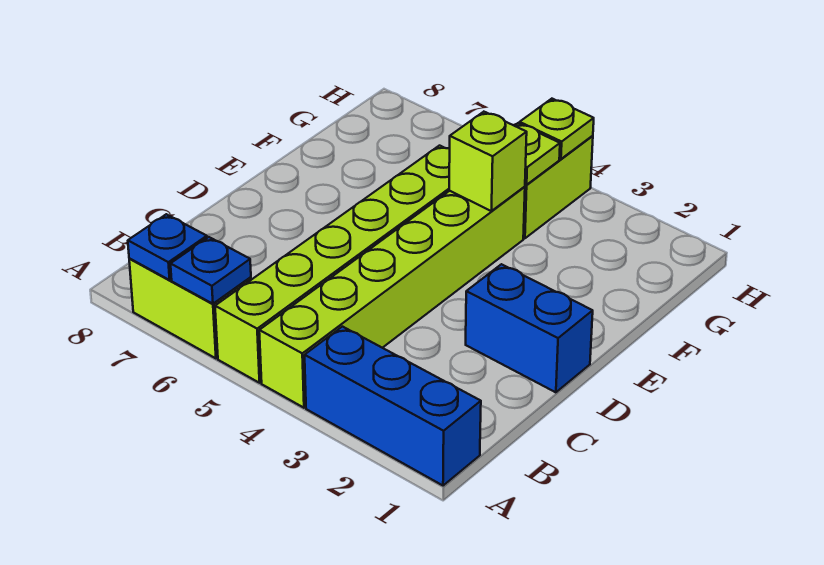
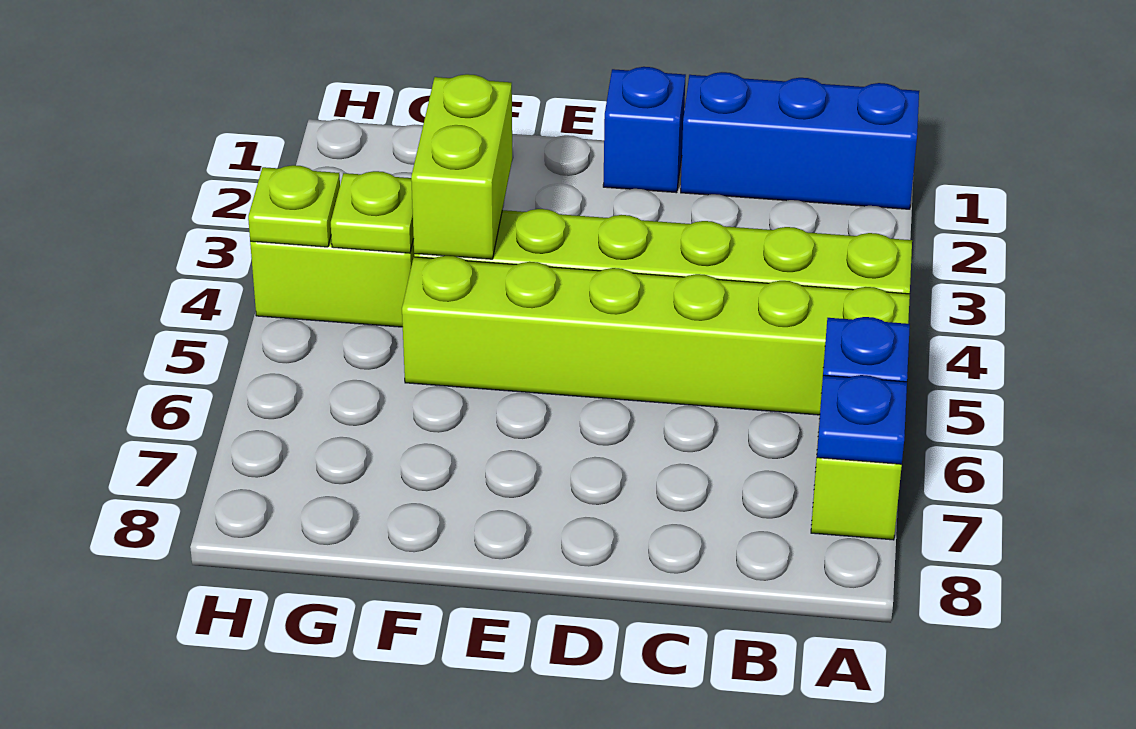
blue 1x3 brick [305,327,481,486] -> blue 1x3 brick turned to [681,72,919,209]
blue 1x2 brick [466,264,593,392] -> blue 1x1 brick [603,67,686,193]
lime 1x1 brick [449,112,527,211] -> lime 1x2 brick [411,74,512,259]

